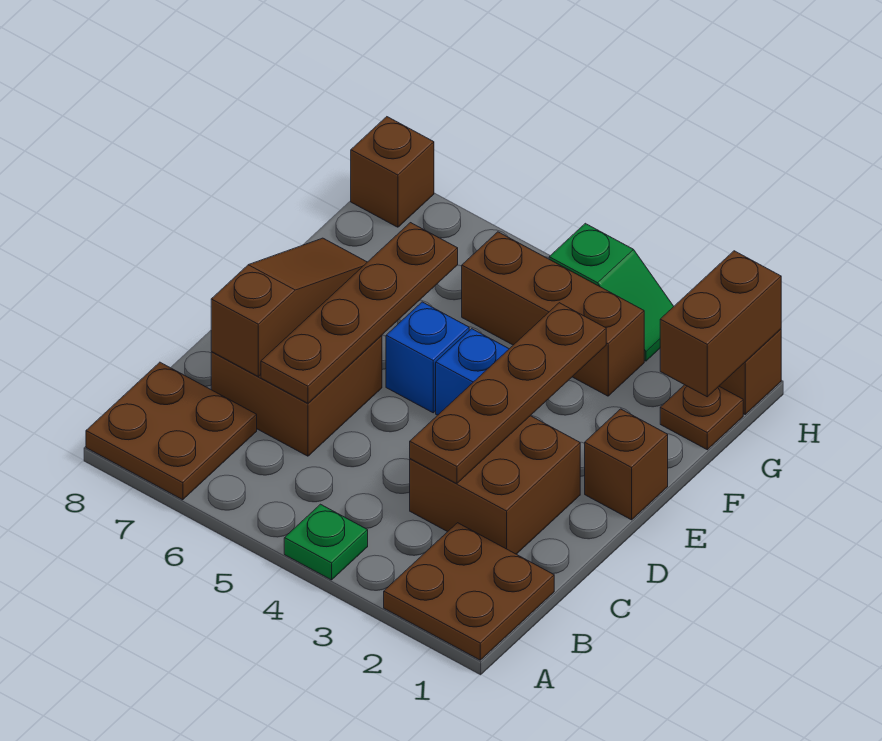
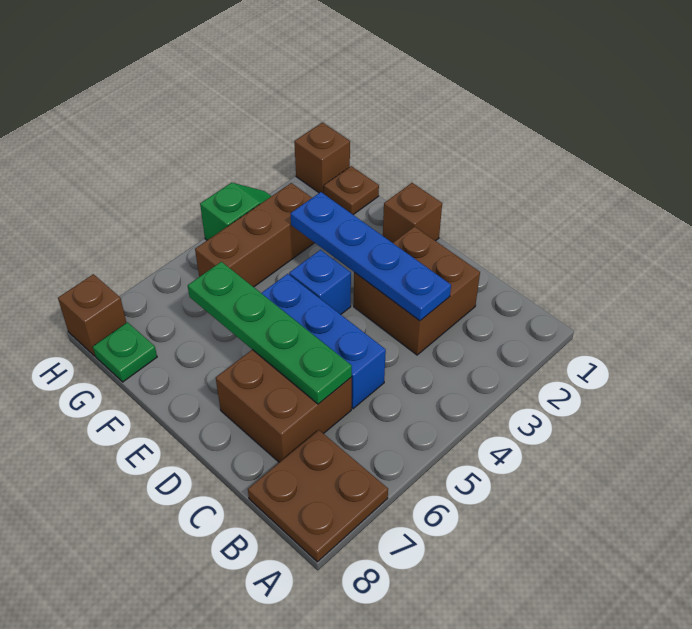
brown 2x2 plate [384,523,554,660] -> none
green 1x1 plate [284,504,368,580] -> green 1x1 plate moved to [93,322,157,382]
brown 1x4 plate [410,303,606,484] -> blue 1x4 plate [290,192,451,321]
brown 1x4 plate [261,223,458,403] -> green 1x4 plate [188,262,352,404]
brown 1x3 slope [211,238,367,377] -> none
blue 1x1 brick [386,302,469,413] -> blue 1x3 brick [262,274,386,409]
brown 1x2 brick [660,251,781,397] -> none

